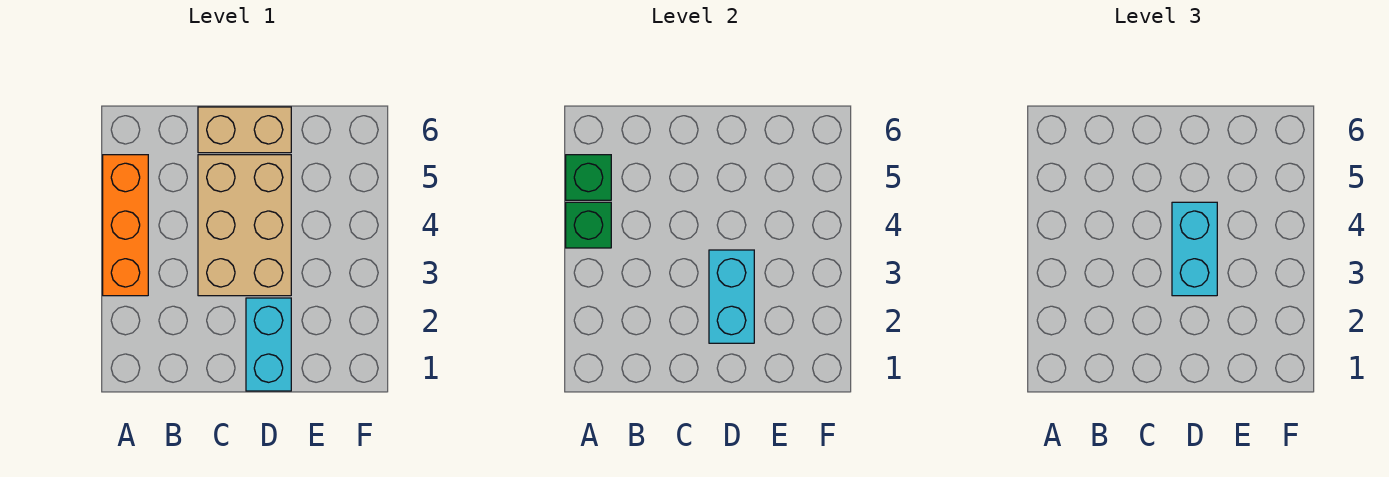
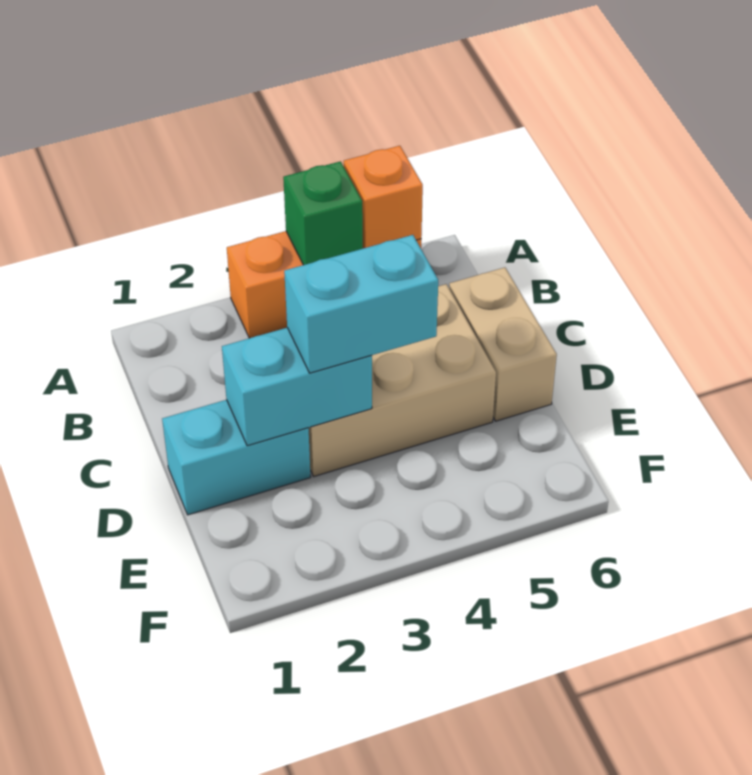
green 1x1 brick [566,155,611,200] -> orange 1x1 brick [344,146,423,248]

